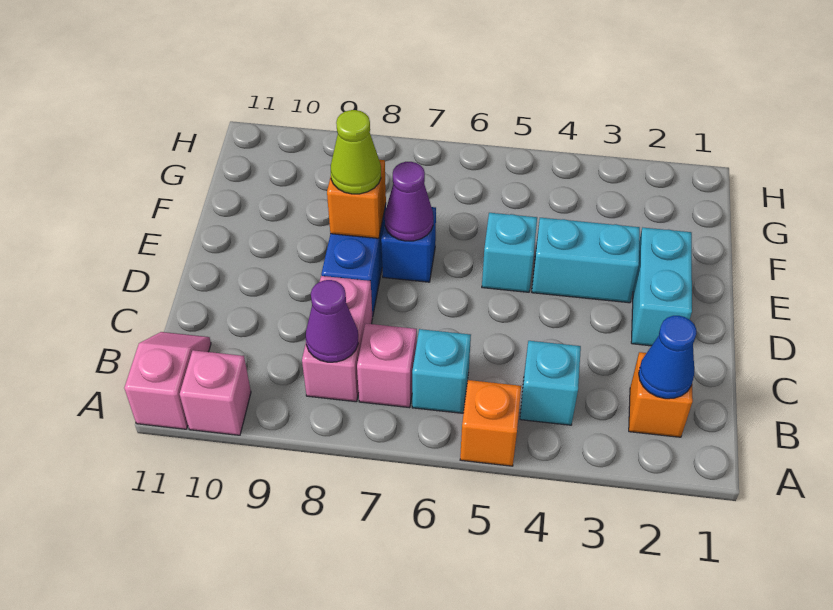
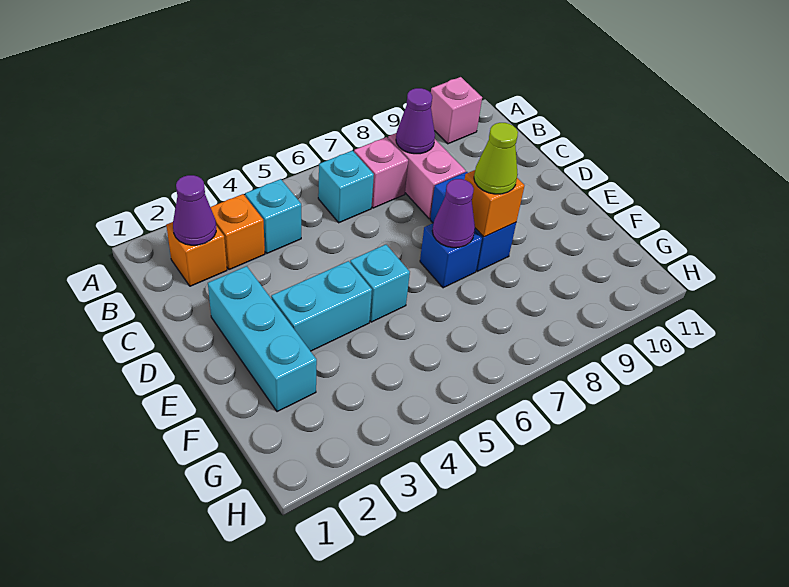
orange 1x1 brick [460,380,521,466] -> orange 1x1 brick moved to [210,194,265,270]
pink 1x2 slope [124,332,211,429] -> none
blue 1x1 cone [639,316,696,399] -> purple 1x1 cone [173,175,216,245]
cyan 1x2 brick [631,228,692,346] -> cyan 1x3 brick [208,266,317,412]

